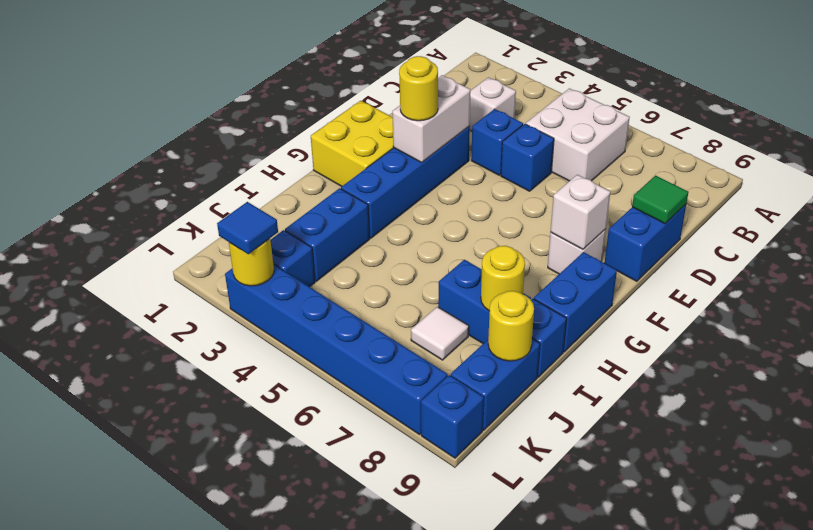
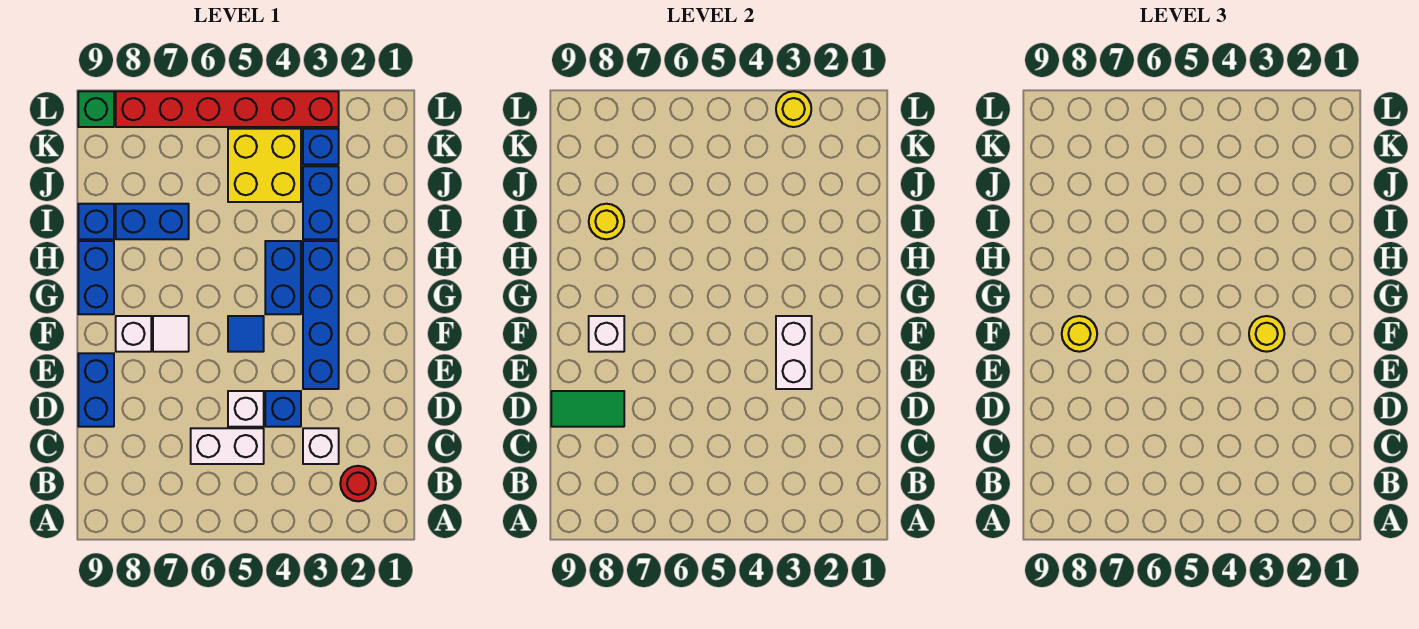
none -> red 1x1 round brick [340,466,376,501]
white 2x2 brick [526,88,630,181] -> white 1x2 brick [191,428,264,464]
blue 1x1 brick [501,124,554,191] -> white 1x1 brick [228,391,264,427]
green 1x1 tile [632,176,688,224] -> green 1x2 tile [551,391,624,427]
yellow 2x2 brick [311,101,393,186] -> yellow 2x2 brick moved to [228,129,301,202]
white 1x1 tile [411,307,469,360] -> white 1x1 tile moved to [153,316,189,352]
blue 1x2 brick [451,339,540,430] -> blue 1x2 brick moved to [265,241,301,314]
yellow 1x1 round brick [488,291,534,361] -> yellow 1x1 round brick moved to [1062,316,1097,352]
blue 1x6 brick [225,264,448,435] -> red 1x6 brick [116,91,339,127]
blue 1x1 tile [217,202,278,254] -> blue 1x1 tile moved to [228,316,264,352]
blue 1x1 brick [421,375,484,458] -> green 1x1 brick [78,91,114,127]

